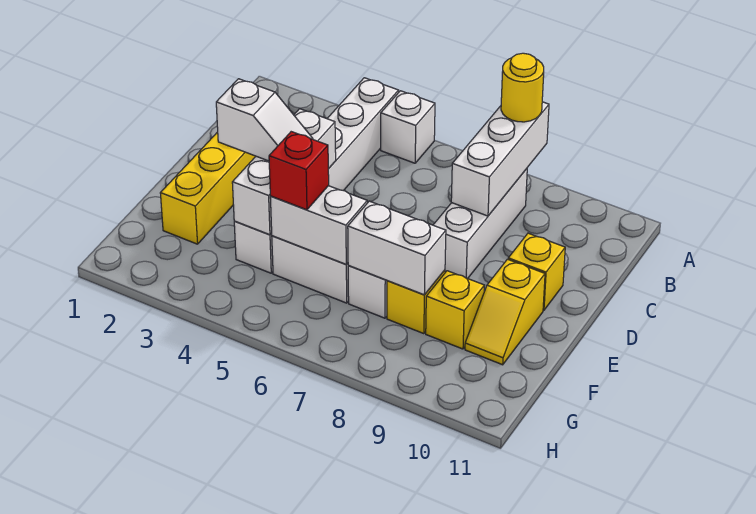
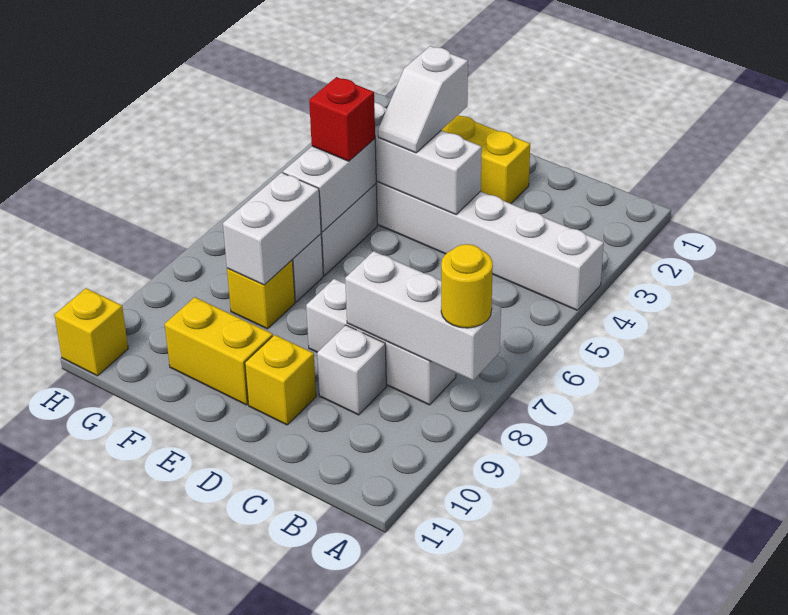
white 1x1 brick [381,91,435,163] -> white 1x1 brick moved to [317,325,386,415]
yellow 1x2 slope [465,259,545,365] -> yellow 1x2 brick [165,297,273,405]
yellow 1x1 brick [426,271,485,349] -> yellow 1x1 brick moved to [55,288,128,376]

